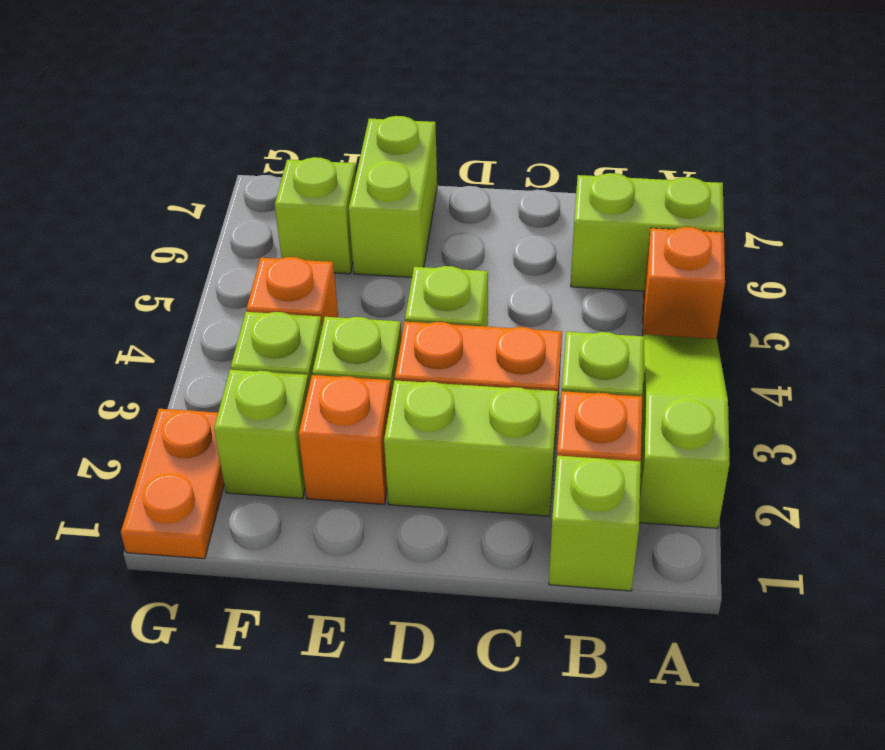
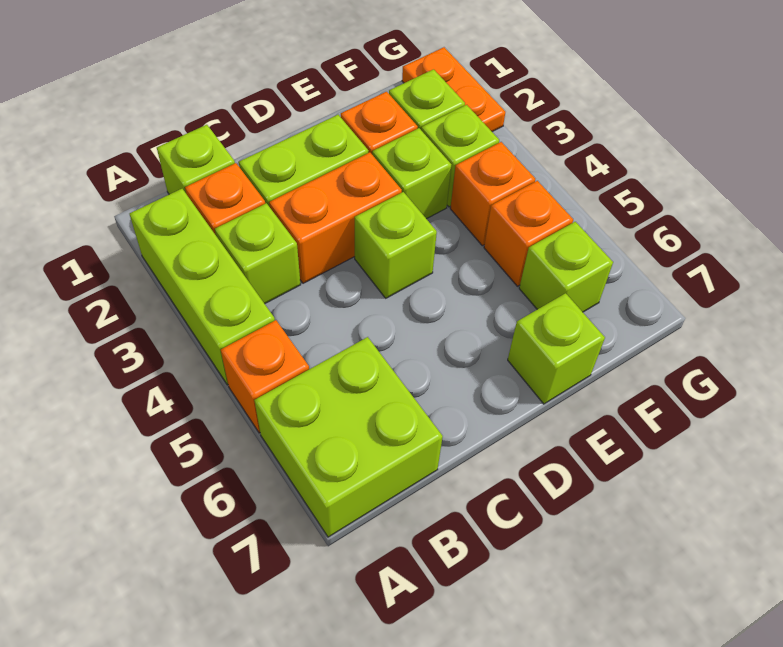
lime 1x3 slope [639,334,730,528] -> lime 1x3 brick [130,189,275,385]
lime 1x2 brick [571,173,724,291] -> lime 2x2 brick [254,337,443,537]
lime 1x2 brick [349,116,437,277] -> lime 1x1 brick [508,293,605,404]
none -> orange 1x1 brick [484,181,573,286]

